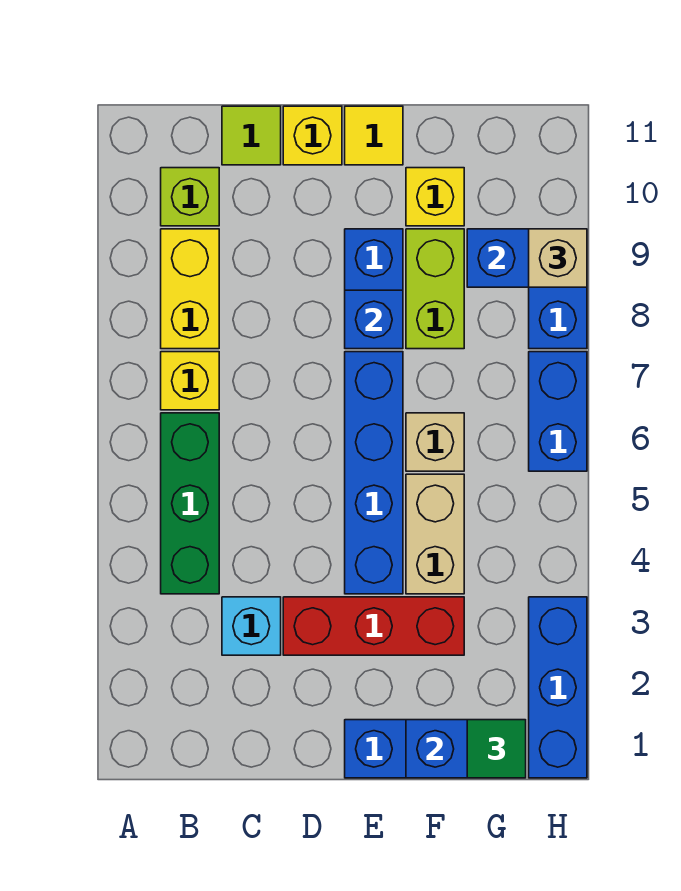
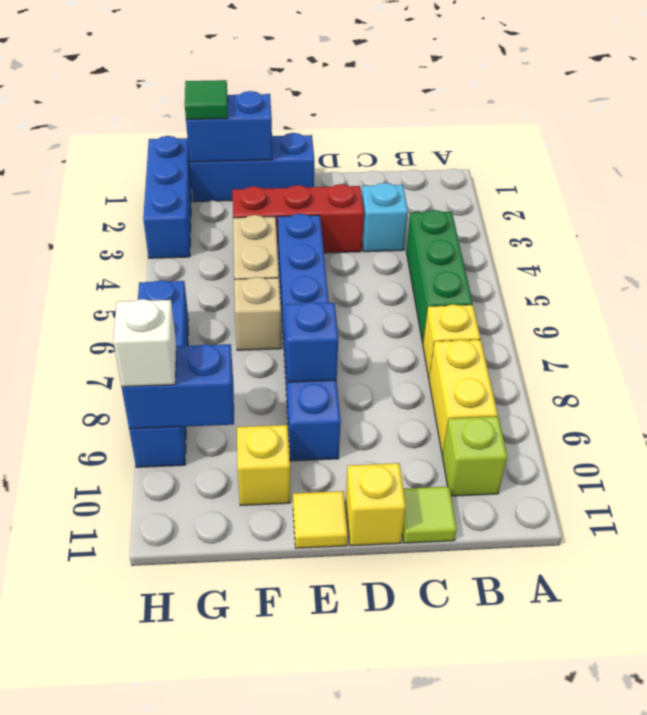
lime 1x2 brick [406,229,464,349] -> none
tan 1x1 brick [529,229,587,287] -> white 1x1 brick [113,299,176,387]

